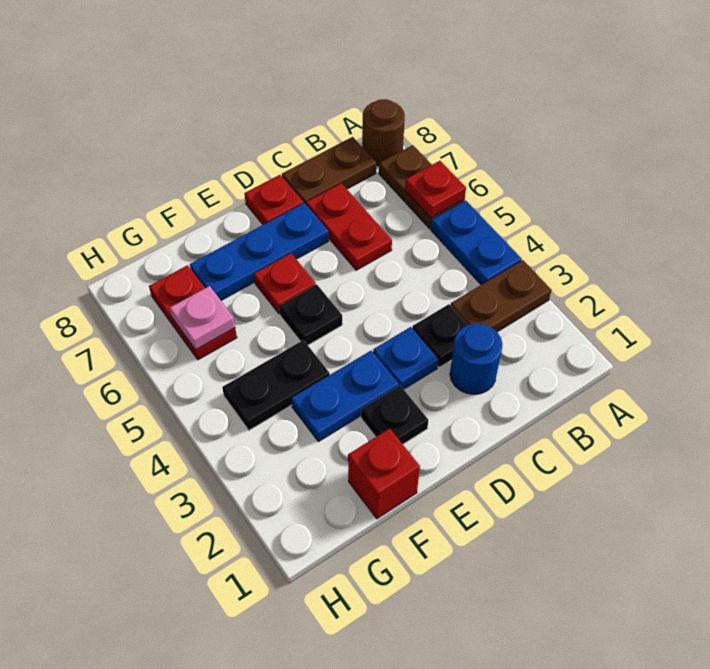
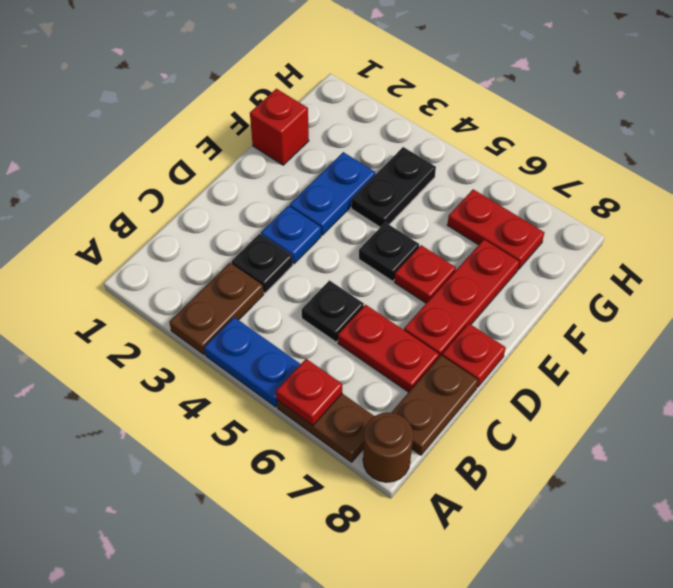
blue 1x1 round brick [450,324,503,395] -> none
blue 1x3 plate [190,203,329,300] -> red 1x3 plate [404,240,519,357]
black 1x1 plate [361,386,428,444] -> black 1x1 plate moved to [302,280,364,342]
pink 1x1 plate [170,286,235,350] -> none

